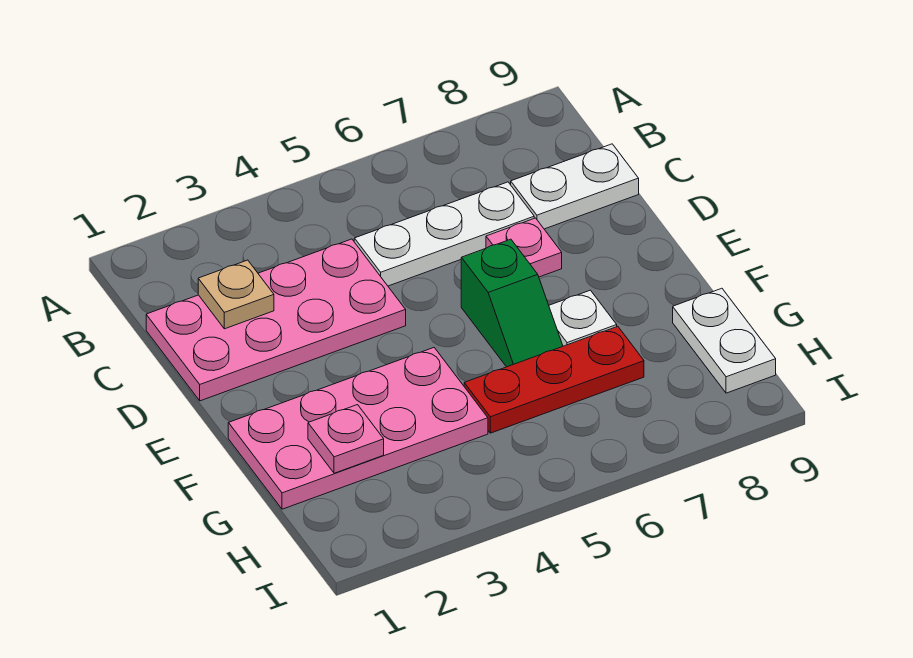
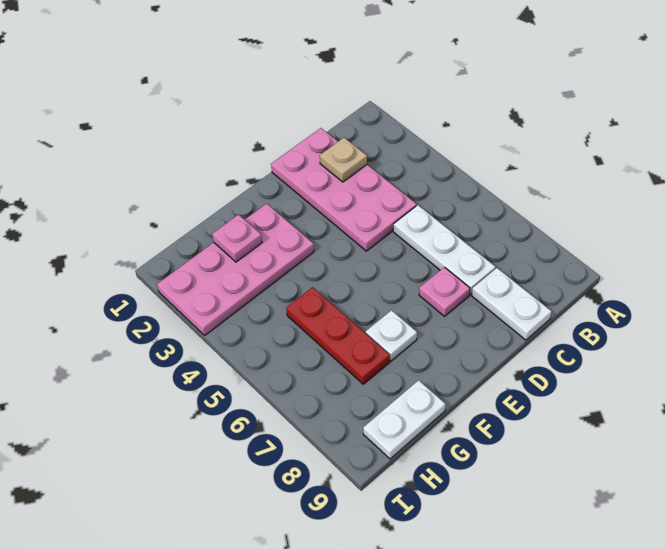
green 1x2 slope [461,239,563,367] -> none
pink 2x4 plate [228,348,488,509] -> pink 2x4 plate turned to [157,204,314,335]

